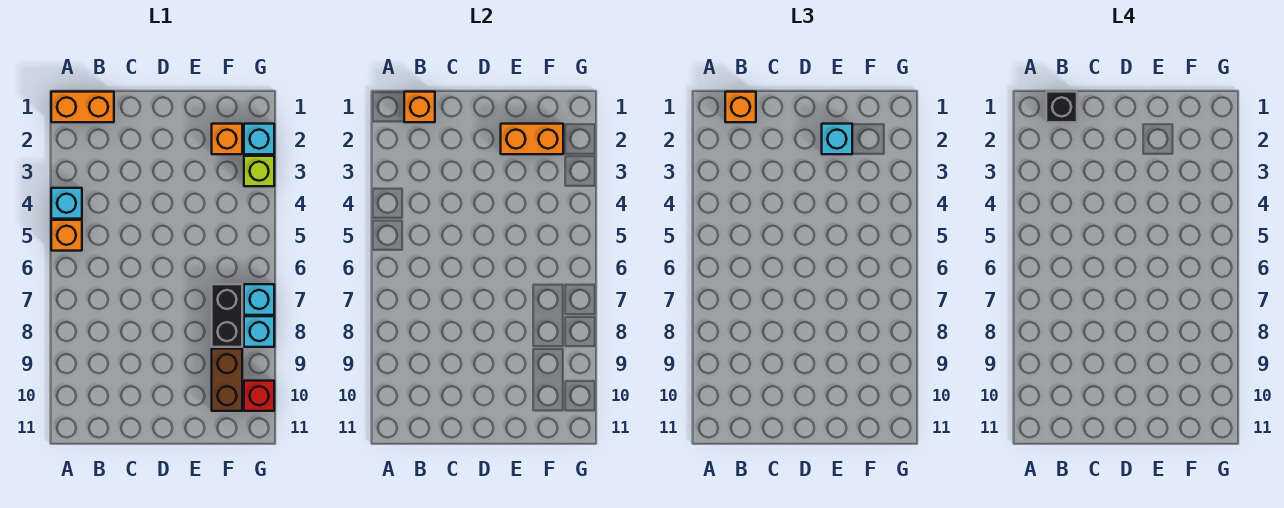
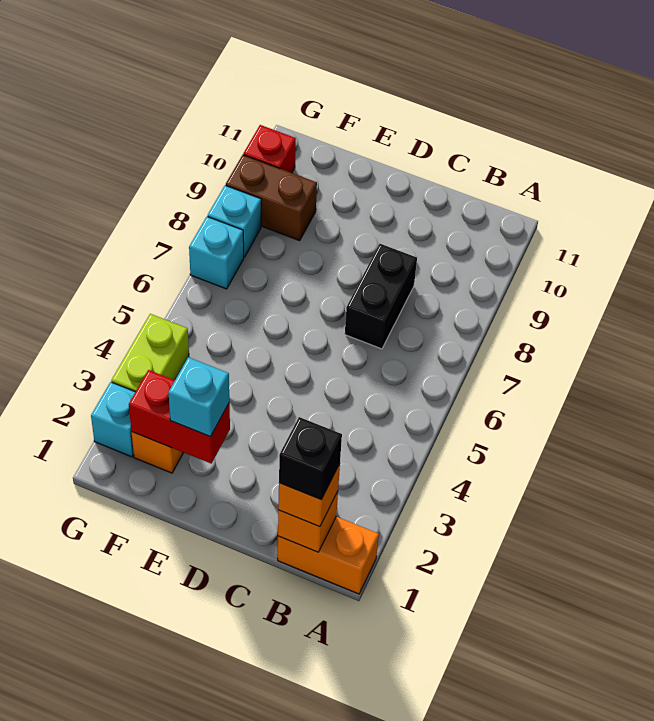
cyan 1x1 brick [51,188,82,219] -> none
orange 1x1 brick [51,220,82,251] -> none
orange 1x2 brick [501,124,563,154] -> red 1x2 brick [129,370,230,464]
black 1x2 brick [212,284,242,347] -> black 1x2 brick moved to [345,244,417,349]
brown 1x2 brick [212,349,242,411] -> brown 1x2 brick turned to [226,155,317,241]
lime 1x1 brick [244,156,274,186] -> lime 1x2 brick [111,314,189,392]

